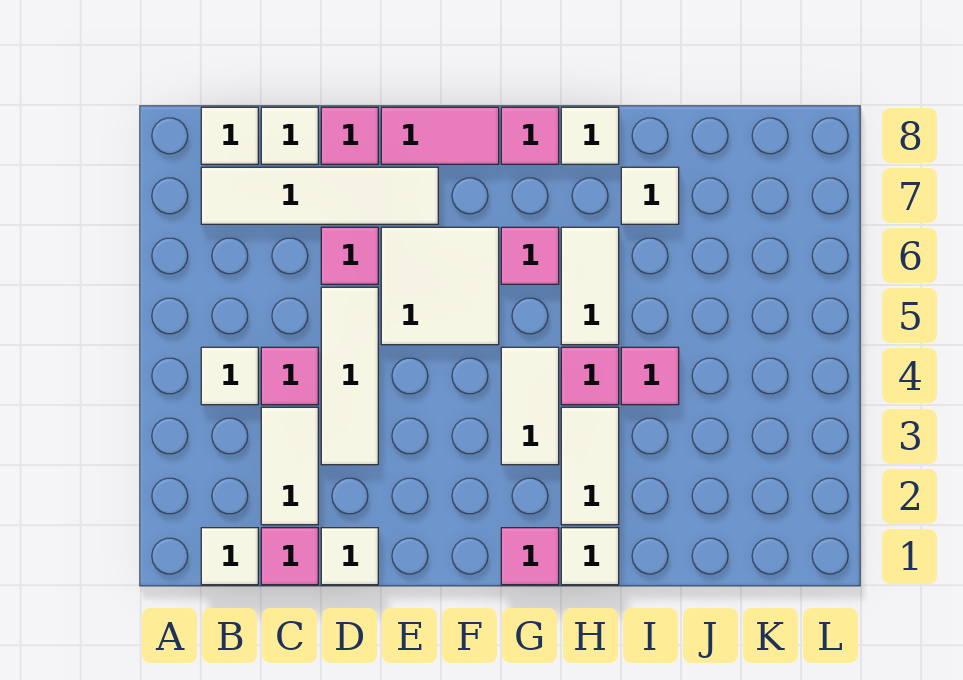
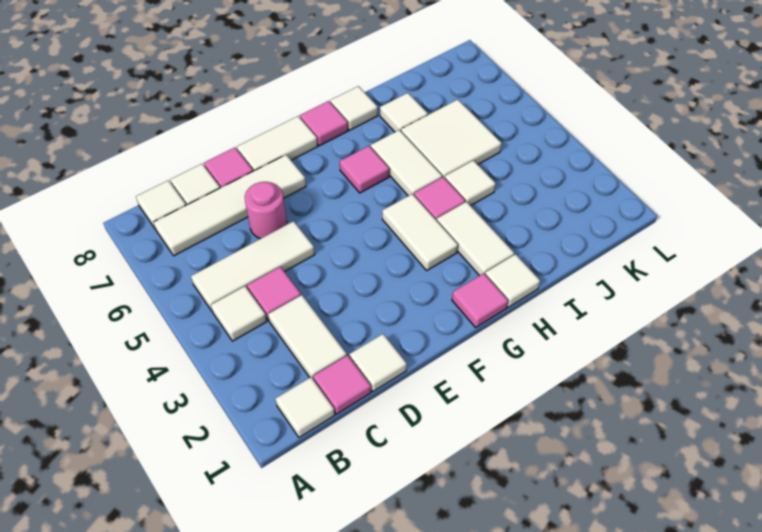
white 1x3 tile [321,287,378,465] -> white 1x3 tile turned to [191,221,315,311]
pink 1x1 tile [321,227,378,284] -> pink 1x1 round brick [245,182,287,239]
white 2x2 tile [381,227,499,345] -> white 2x2 tile moved to [401,99,502,178]
pink 1x2 tile [381,107,499,164] -> white 1x2 tile [237,116,318,171]
pink 1x1 tile [621,347,679,405] -> white 1x1 tile [445,160,496,206]

